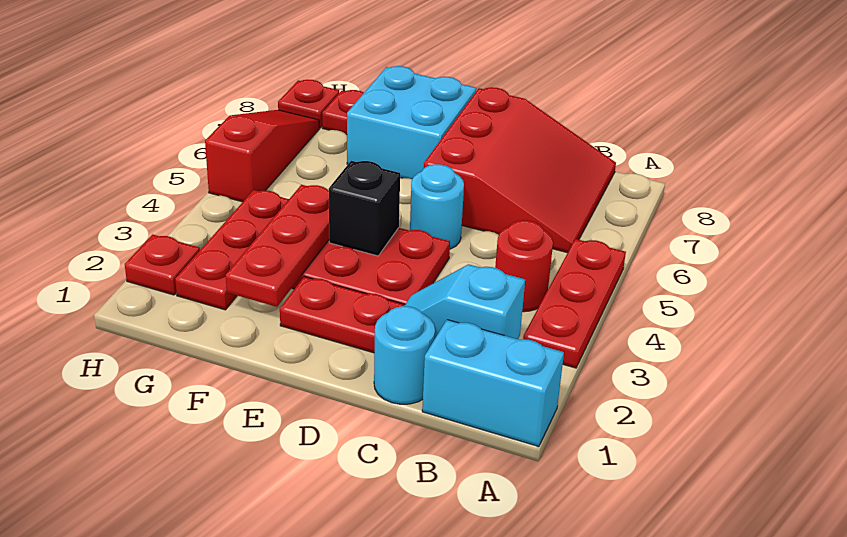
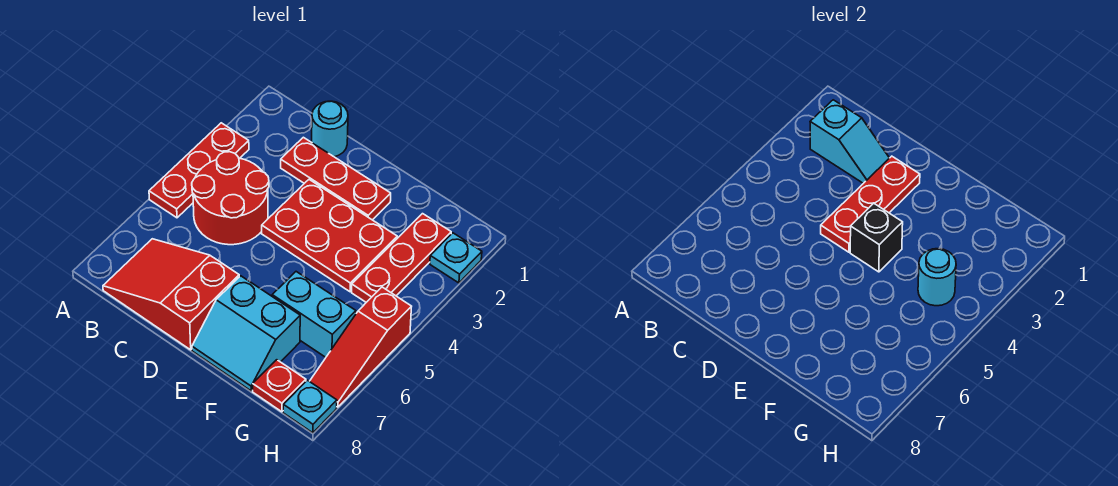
cyan 1x2 brick [422,320,564,447] -> cyan 1x2 brick moved to [272,272,356,357]
red 1x1 round brick [495,220,553,312] -> red 2x2 round brick [192,152,269,245]
red 3x3 slope [424,87,616,253] -> red 2x3 slope [103,239,239,350]
cyan 1x1 round brick [410,164,464,249] -> cyan 1x1 round brick moved to [918,249,956,306]
cyan 2x2 brick [347,66,476,179] -> cyan 2x2 slope [192,276,300,391]
red 1x3 plate [226,185,329,307] -> red 1x3 plate moved to [821,156,920,252]
red 1x1 plate [125,235,200,295] -> cyan 1x1 plate [430,233,482,283]
red 1x1 plate [278,80,339,128] -> cyan 1x1 plate [283,380,337,433]

